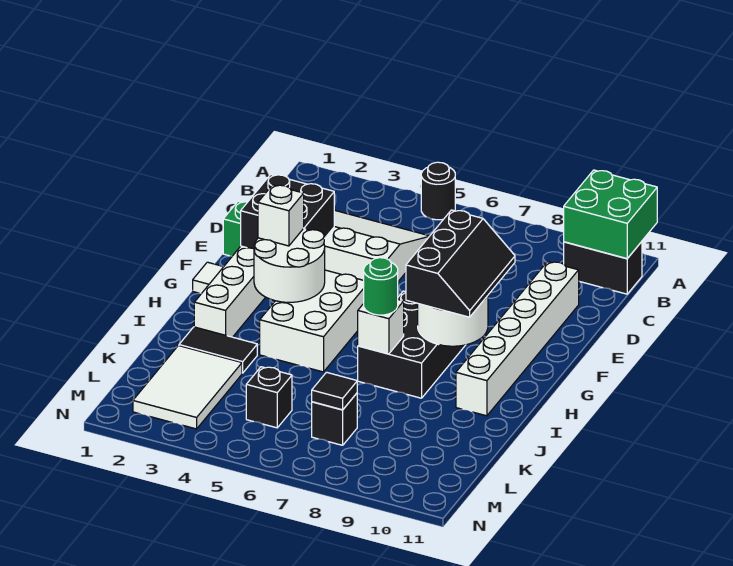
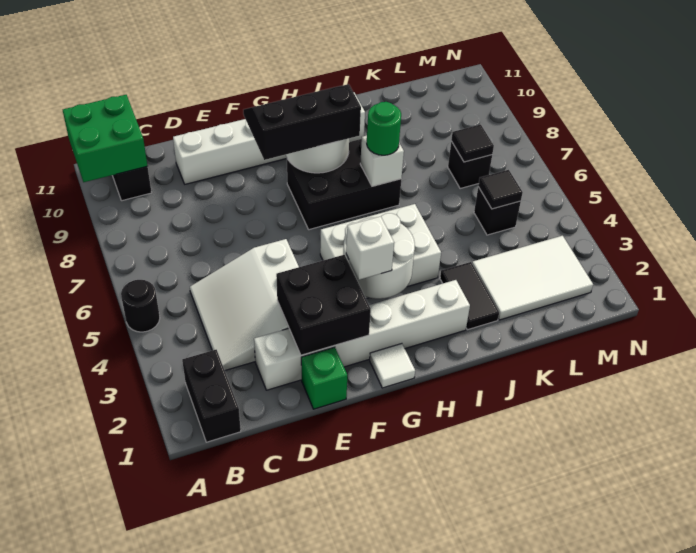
none -> black 1x2 brick [182,350,241,442]
none -> black 1x1 tile [478,170,523,209]

